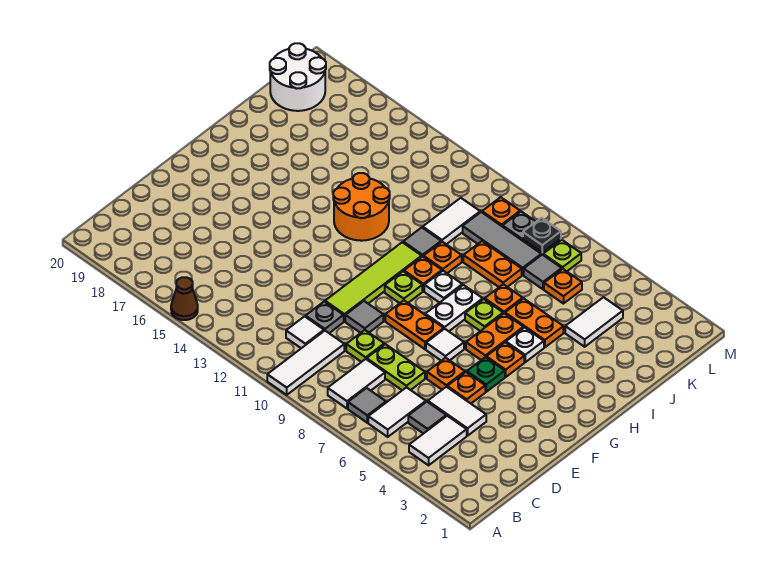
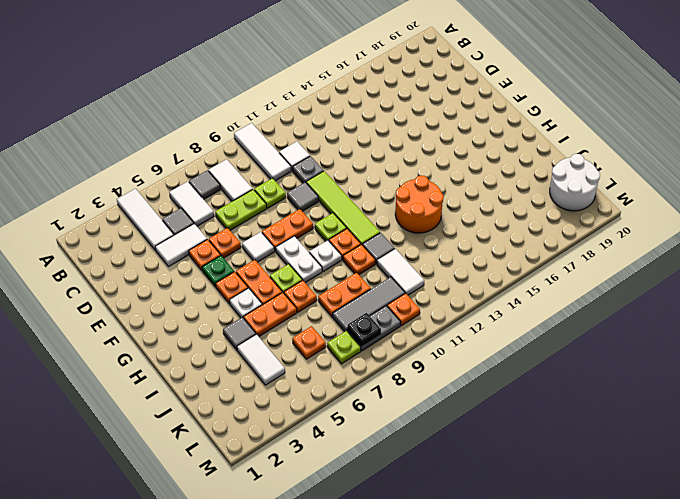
brown 1x1 cone [171,277,198,320] -> none
white 1x2 tile [409,416,467,465] -> white 1x3 tile [117,189,174,250]
grey 1x1 tile [524,255,562,289] -> grey 1x1 tile moved to [223,317,256,350]

